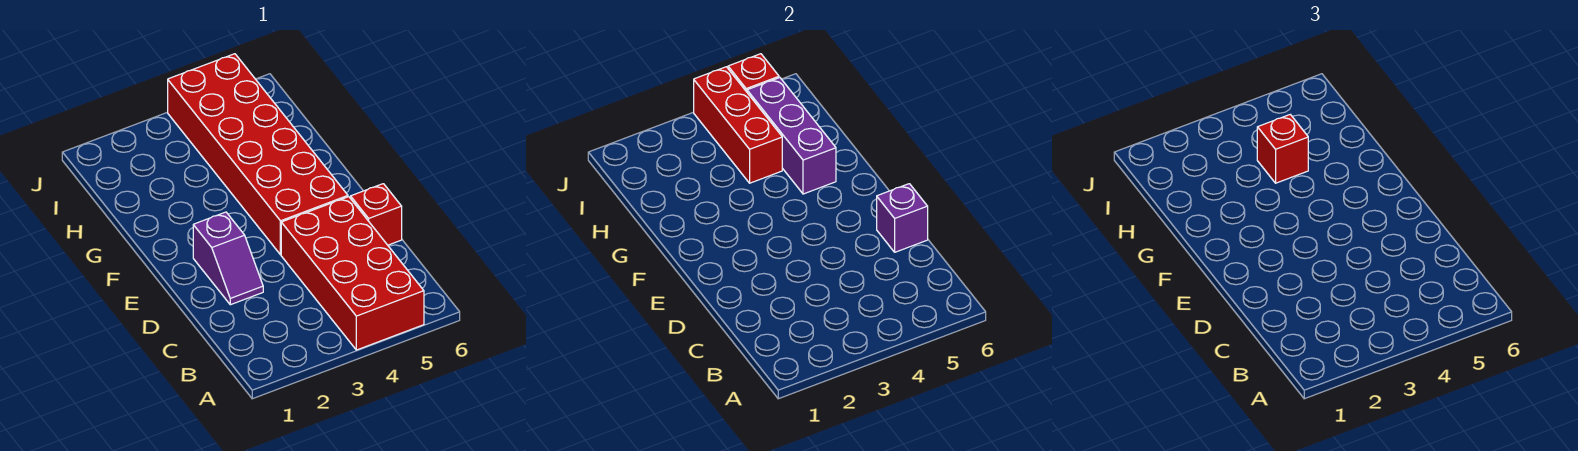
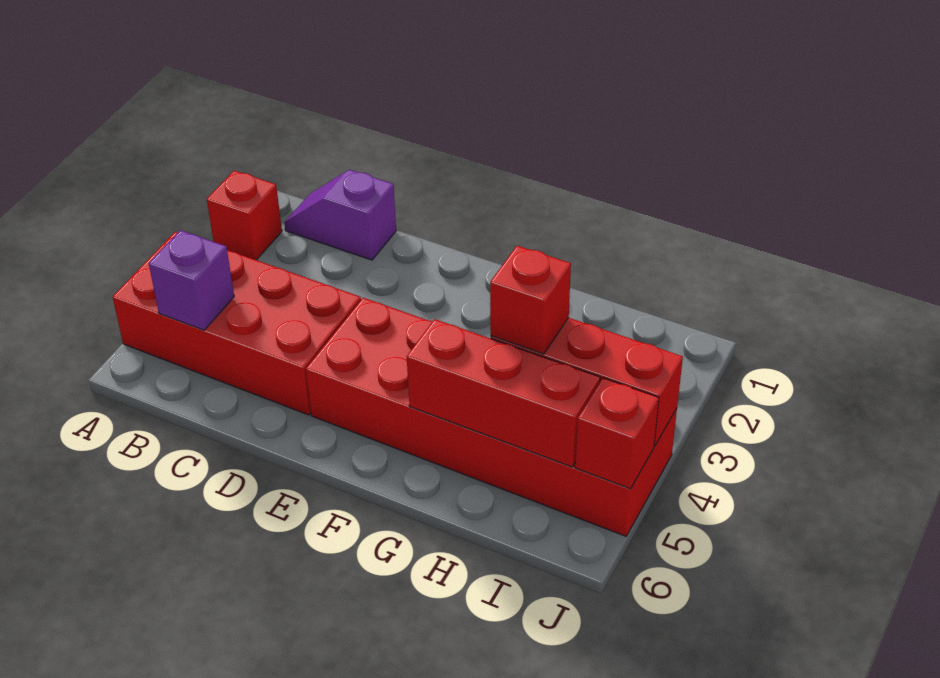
purple 1x2 slope [193,212,263,305] -> purple 1x2 slope moved to [284,170,396,260]
red 1x1 brick [351,184,402,245] -> red 1x1 brick moved to [207,171,282,260]
purple 1x1 brick [877,184,928,252] -> purple 1x1 brick moved to [149,230,234,330]
purple 1x3 brick [747,78,836,194] -> red 1x3 brick [407,319,600,467]

